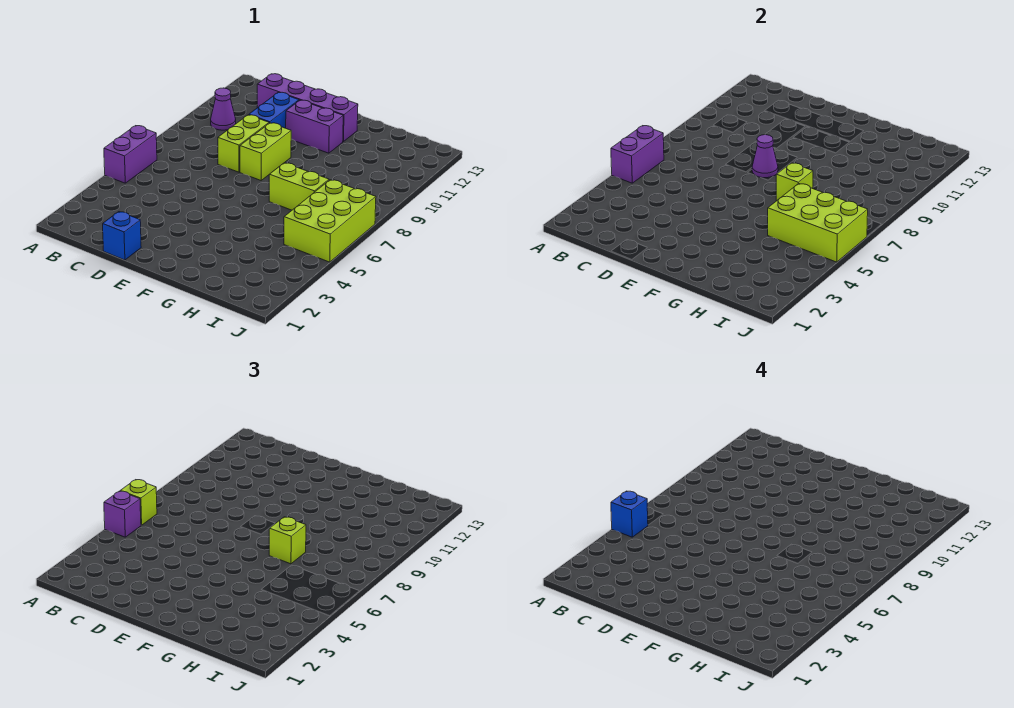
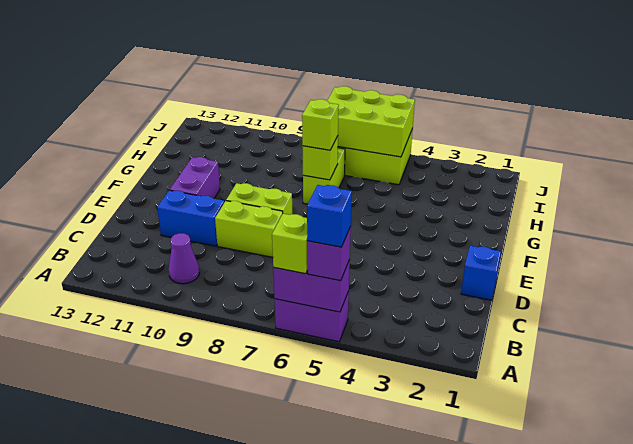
purple 1x4 brick [257,74,358,142] -> none
purple 1x1 cone [752,135,778,178] -> none
lime 2x3 brick [768,183,868,262] -> lime 2x3 brick turned to [327,86,415,157]

